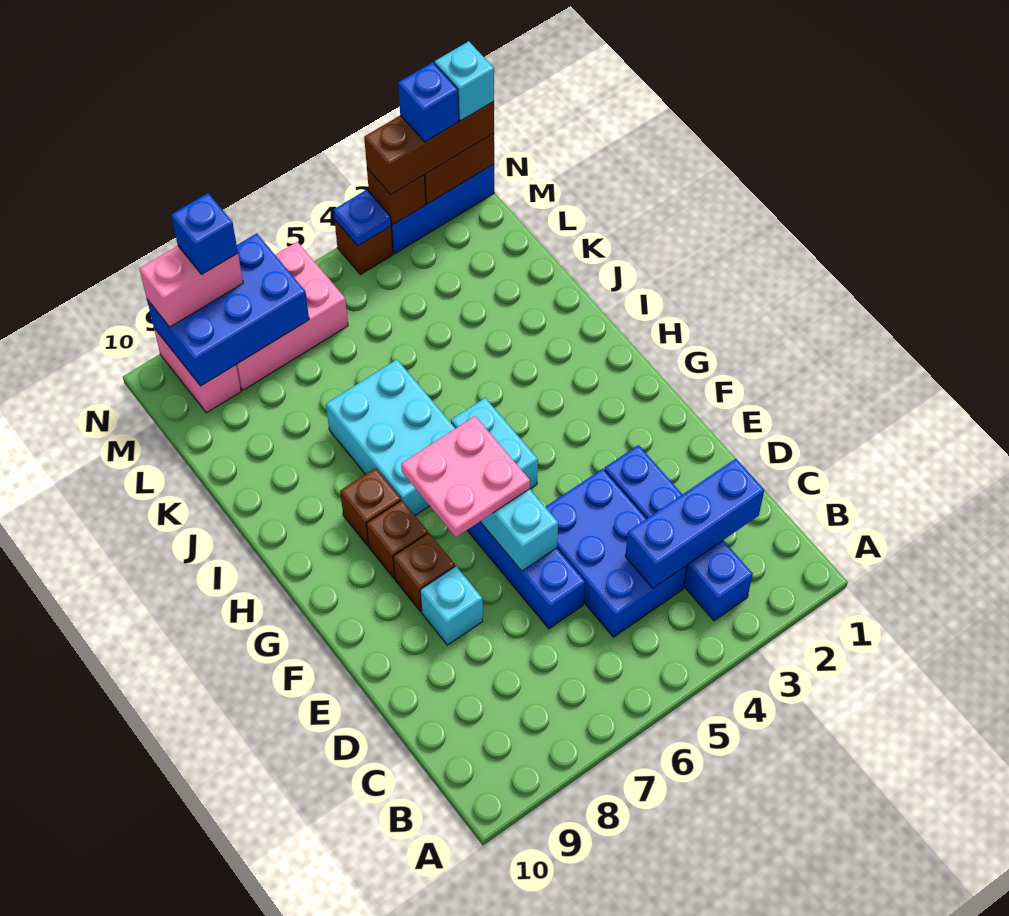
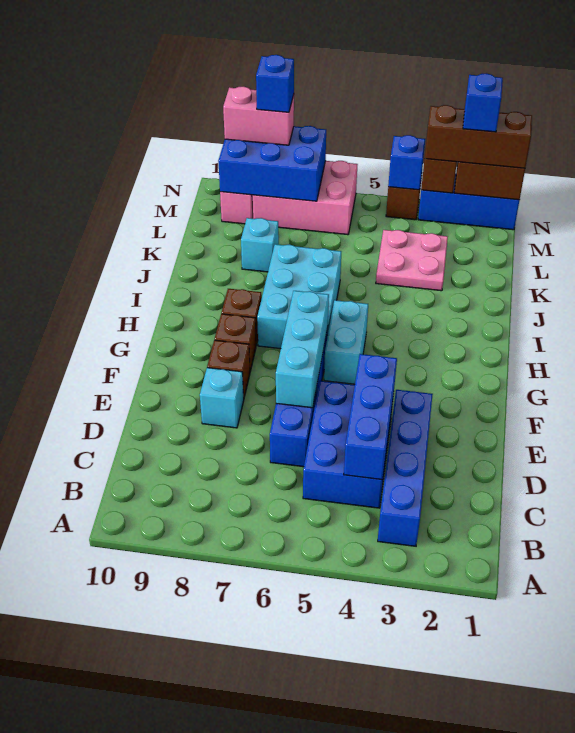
blue 1x3 brick [625,459,764,588] -> blue 1x3 brick turned to [344,354,397,480]
pink 2x2 plate [401,416,530,537] -> pink 2x2 plate moved to [376,230,448,291]
cyan 1x1 brick [435,41,494,121] -> cyan 1x1 brick moved to [241,218,279,272]
blue 1x1 plate [333,190,391,246] -> blue 1x1 brick [388,135,425,190]

